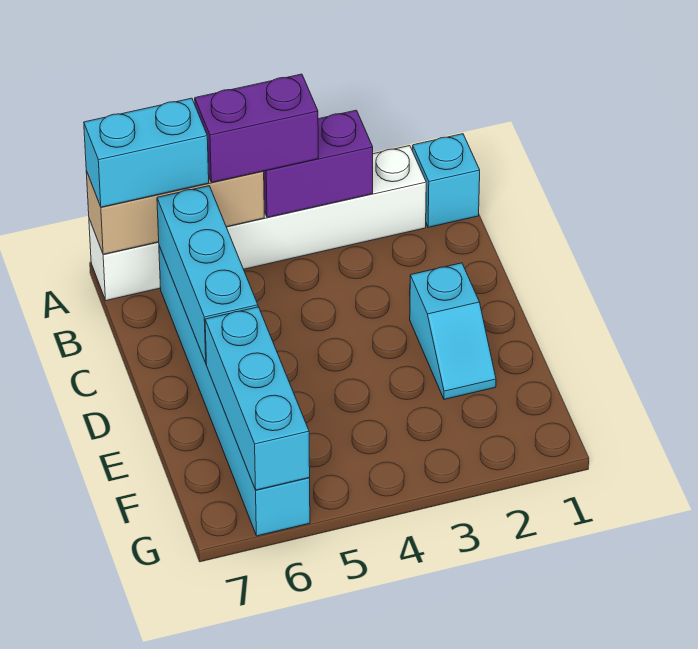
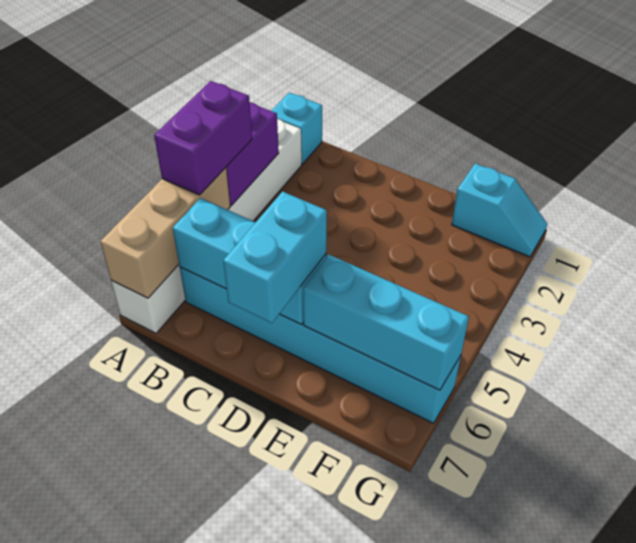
cyan 1x2 brick [84,98,209,207] -> cyan 1x2 brick moved to [223,192,327,323]
cyan 1x2 slope [410,263,496,399] -> cyan 1x2 slope moved to [452,163,547,257]

